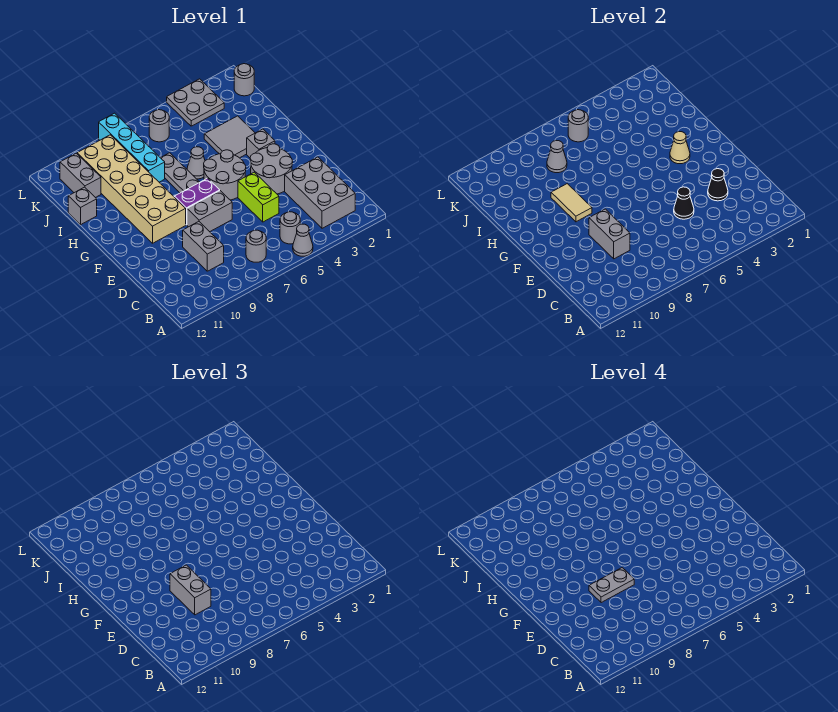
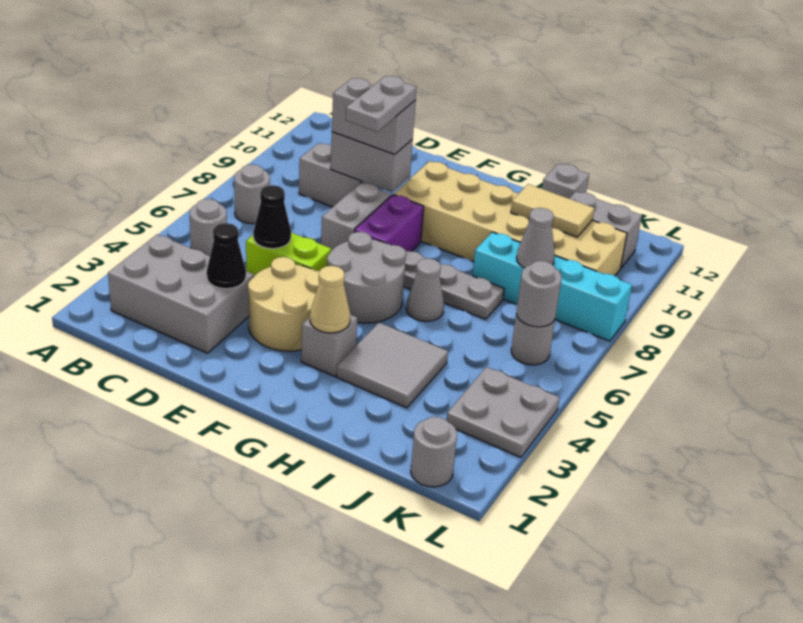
grey 1x1 cone [293,224,313,256] -> none
grey 2x2 round brick [250,144,293,194] -> tan 2x2 round brick [248,257,320,351]
tan 1x2 tile [551,184,592,222] -> tan 1x2 tile moved to [511,184,594,237]

